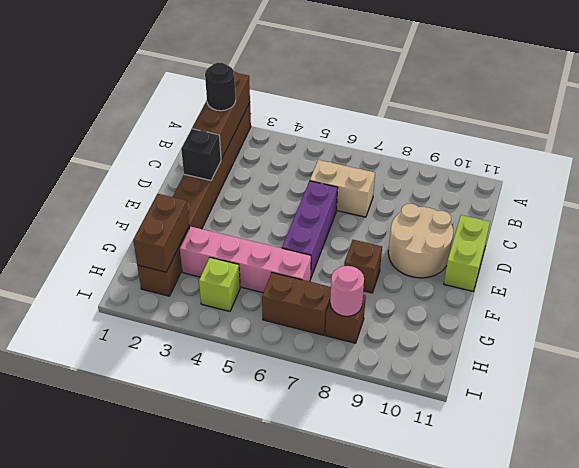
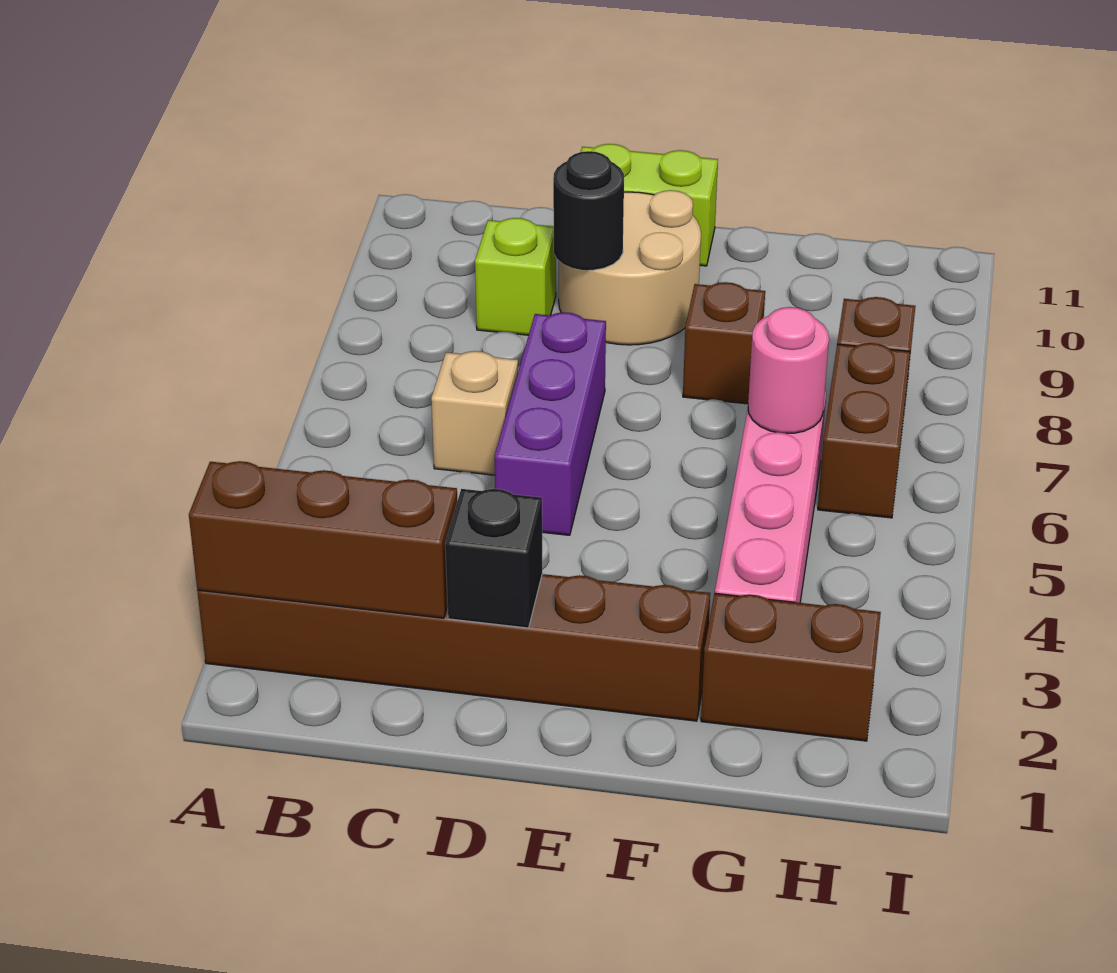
black 1x1 round brick [205,63,236,111] -> black 1x1 round brick moved to [553,151,624,270]
tan 1x2 brick [310,160,375,217] -> tan 1x1 brick [431,351,518,475]
purple 1x3 brick [282,181,338,277] -> purple 1x3 brick turned to [494,312,606,535]
brown 1x2 brick [133,194,189,272] -> none
lime 1x1 brick [199,257,240,311] -> lime 1x1 brick moved to [475,218,556,335]
pink 1x1 round brick [330,266,364,316] -> pink 1x1 round brick moved to [748,307,829,433]

